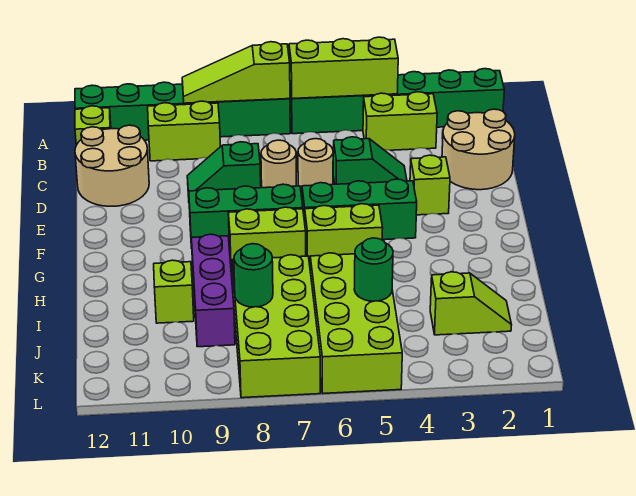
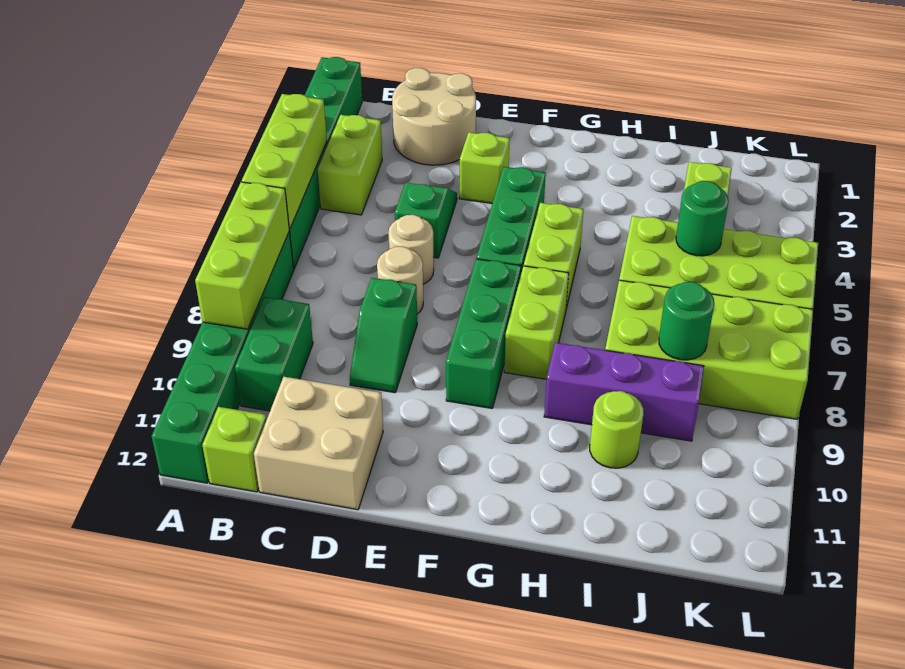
lime 1x3 slope [182,42,290,103] -> lime 1x3 brick [195,182,289,329]
lime 1x2 brick [148,101,220,161] -> green 1x2 brick [235,297,313,411]
tan 2x2 round brick [75,125,149,206] -> tan 2x2 brick [254,377,383,510]
lime 1x1 brick [154,260,194,323] -> lime 1x1 round brick [590,391,643,468]

